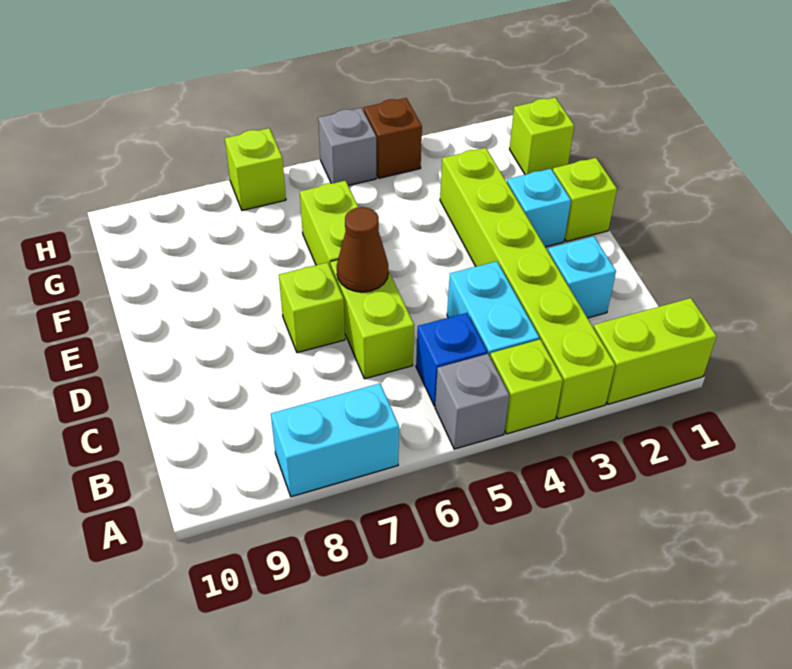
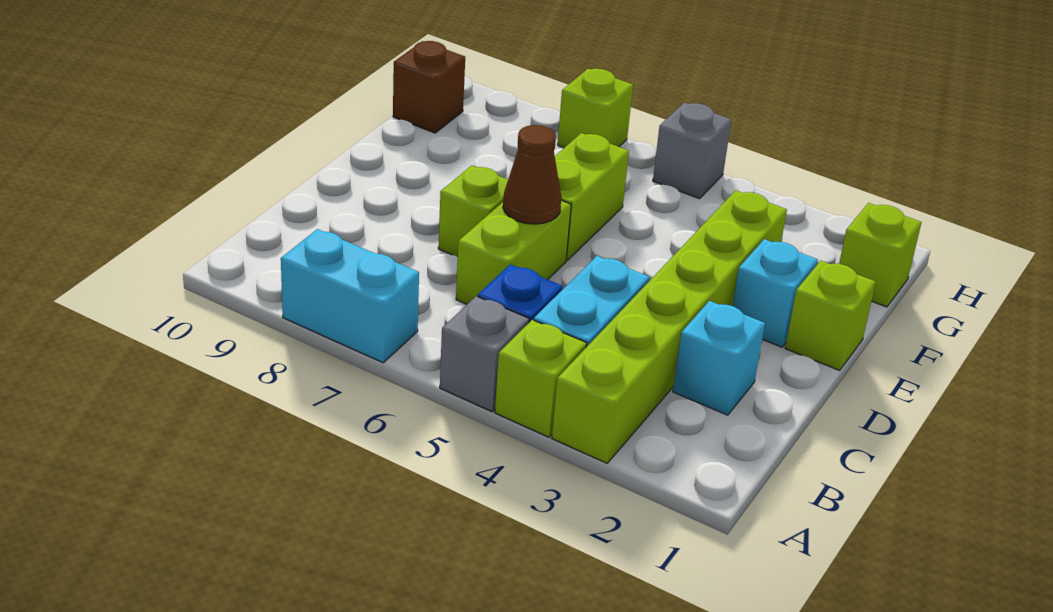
lime 1x2 brick [594,298,717,404] -> none
brown 1x1 brick [364,98,422,178] -> brown 1x1 brick moved to [393,41,465,133]

